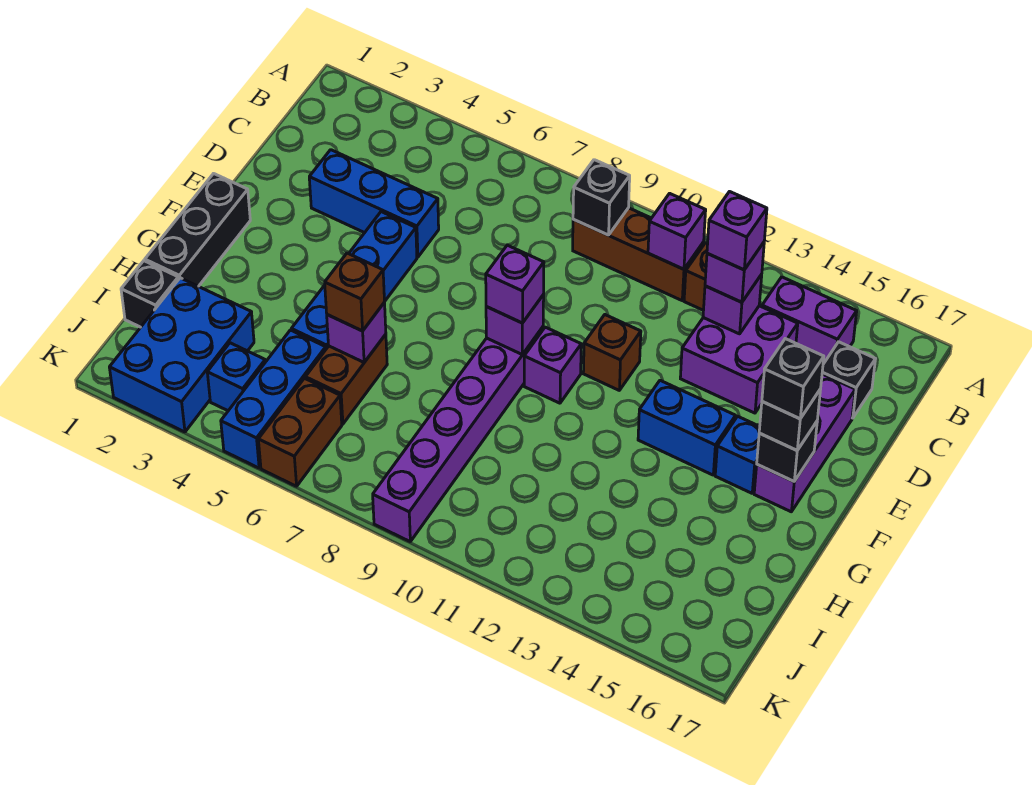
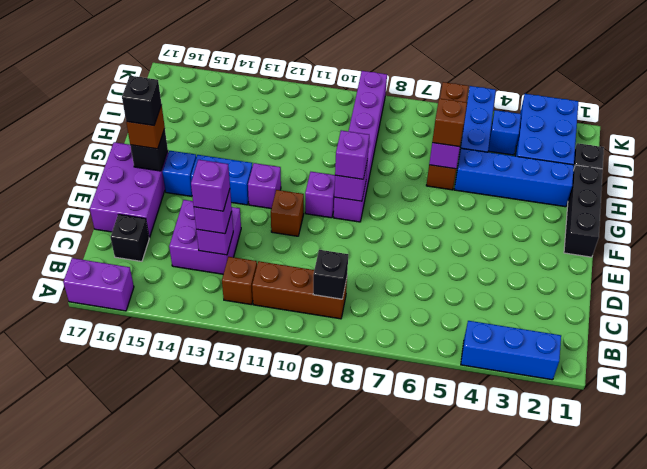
purple 1x1 brick [648,193,706,269] -> purple 1x1 brick moved to [248,163,281,208]
purple 1x2 brick [762,277,857,364] -> purple 1x2 brick moved to [63,258,134,311]
blue 1x3 brick [309,150,439,257] -> blue 1x3 brick moved to [461,321,561,380]
purple 1x3 brick [754,374,855,512] -> purple 2x3 brick [90,142,168,238]
blue 1x4 brick [291,212,417,349] -> blue 1x4 brick turned to [454,148,574,207]
black 1x1 brick [759,389,821,450] -> brown 1x1 brick [126,105,165,149]

